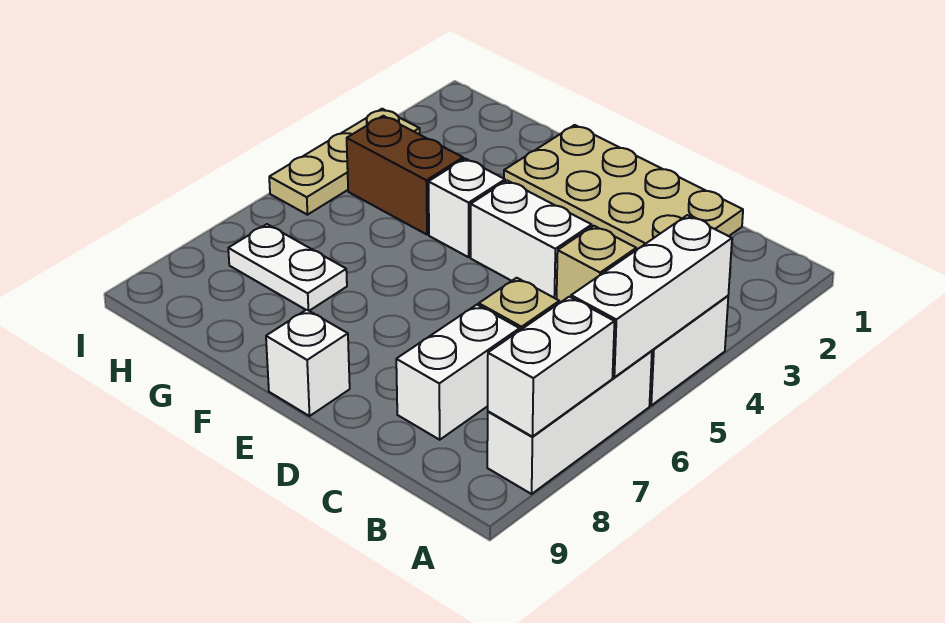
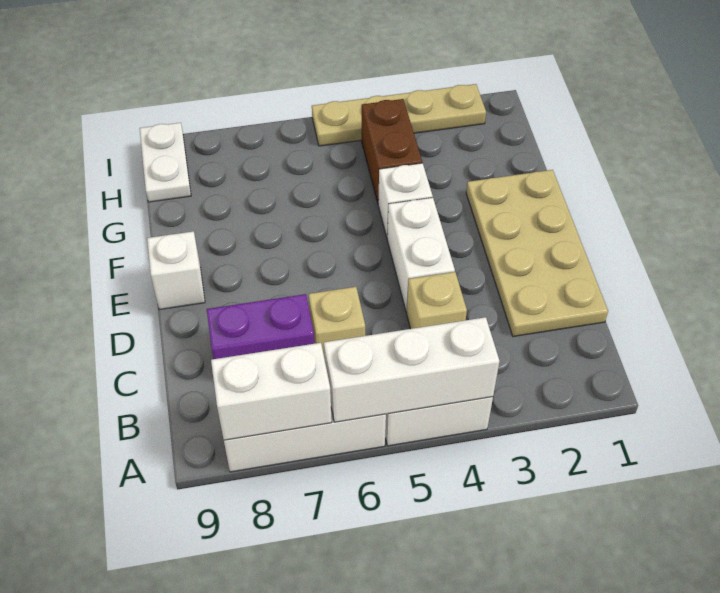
white 1x2 brick [396,305,520,440] -> purple 1x2 brick [207,294,314,359]
white 1x2 plate [228,224,347,311] -> white 1x2 plate moved to [140,123,191,202]
tan 1x3 plate [269,109,420,215] -> tan 1x4 plate [312,84,486,146]

